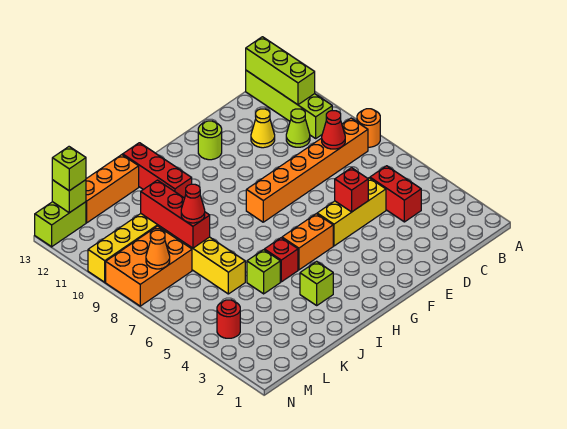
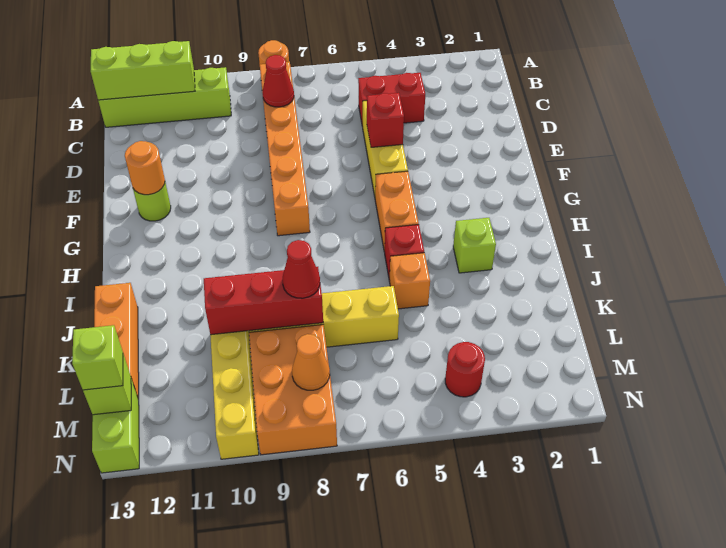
lime 1x1 cone [286,109,310,147] -> none
yellow 1x1 cone [251,109,275,148] -> none
none -> orange 1x1 round brick [125,141,165,195]
red 1x3 brick [123,143,192,198] -> none
lime 1x1 brick [247,250,280,294] -> orange 1x1 brick [389,253,430,309]

